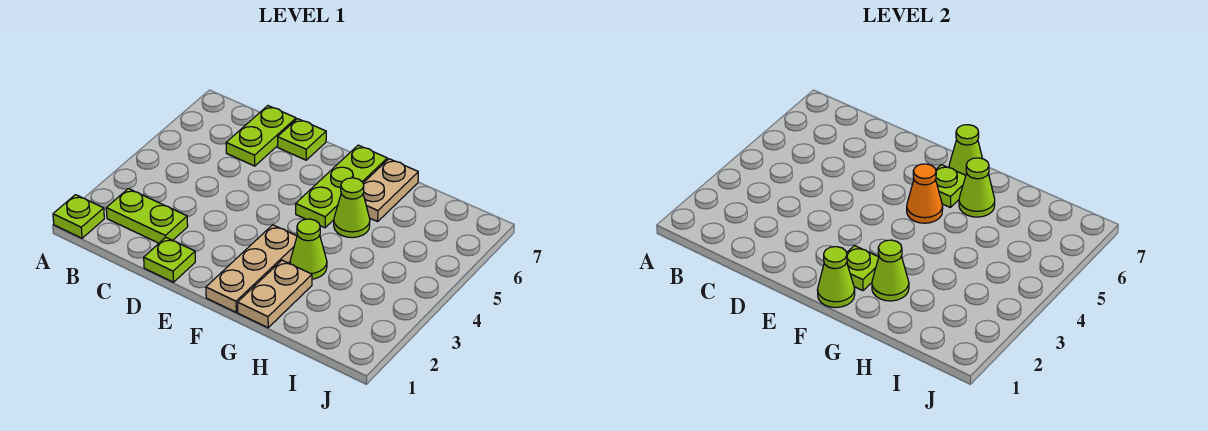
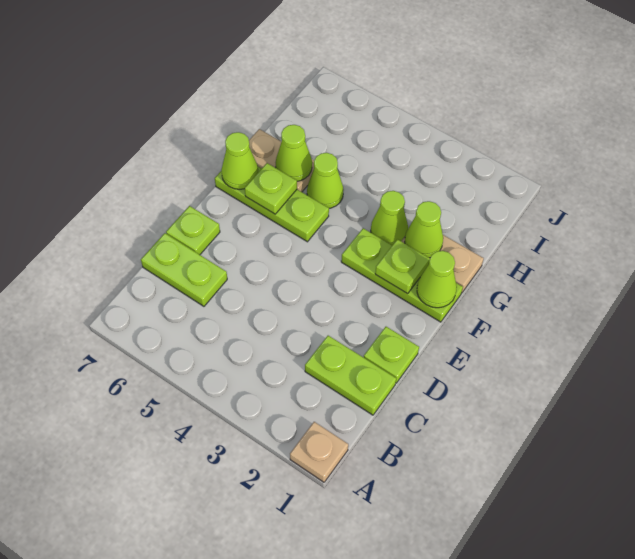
lime 1x1 plate [53,195,104,238] -> tan 1x1 plate [290,422,348,482]
lime 1x2 plate [106,189,188,243] -> lime 1x2 plate turned to [305,336,396,415]
tan 1x3 plate [206,225,297,312] -> lime 1x3 plate [341,228,463,322]
orange 1x1 cone [907,164,943,223] -> none

